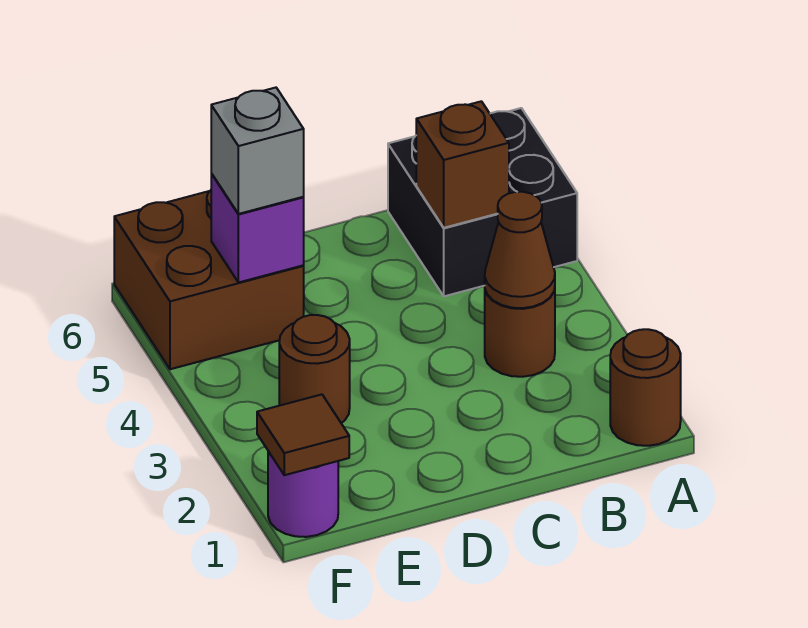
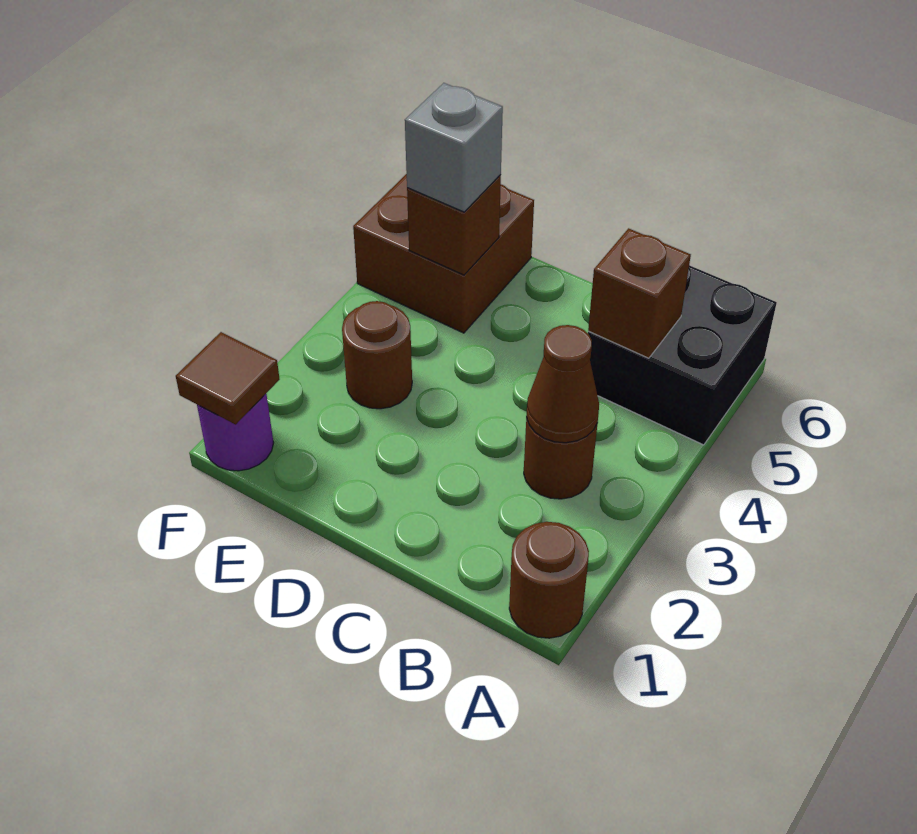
purple 1x1 brick [211,173,304,283] -> brown 1x1 brick [407,175,501,275]

